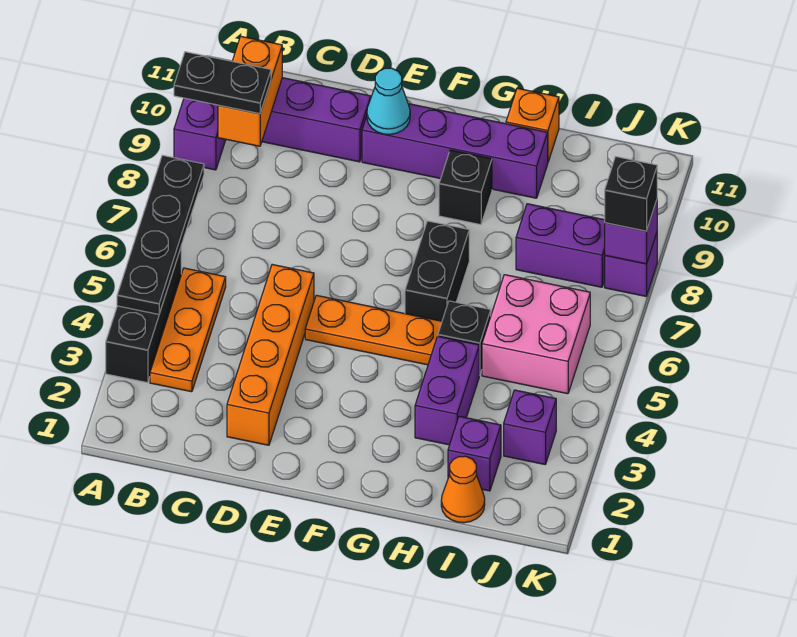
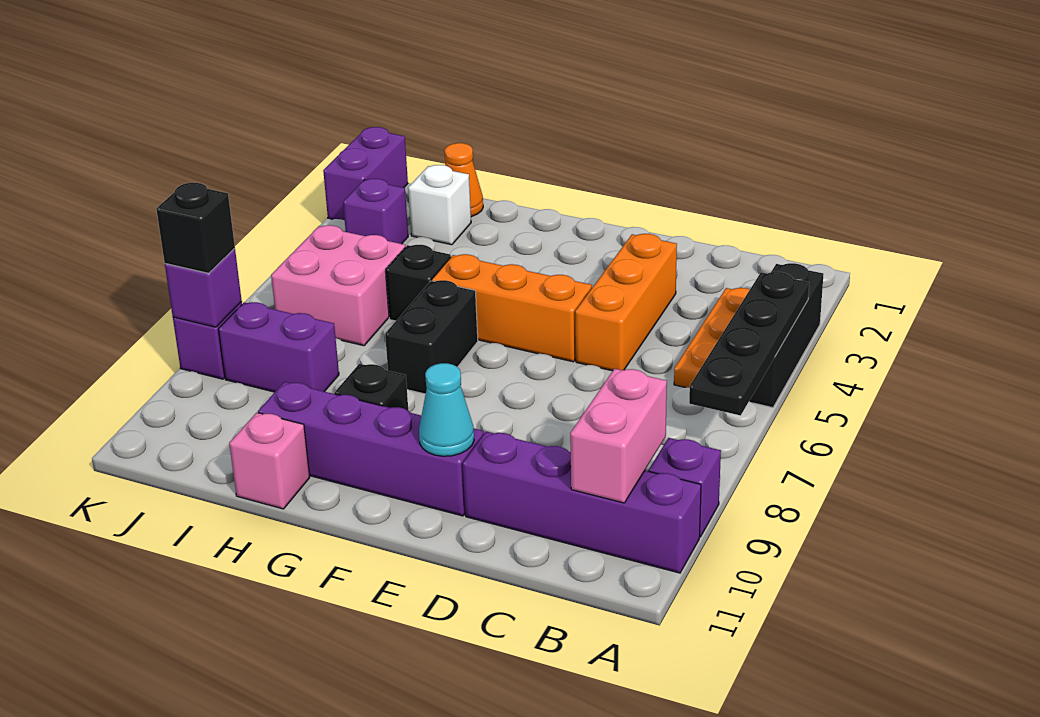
black 1x2 plate [174,52,271,114] -> none
orange 1x2 brick [218,36,282,146] -> pink 1x2 brick [570,369,667,503]
orange 1x4 brick [227,264,314,445] -> orange 1x3 brick [575,234,677,371]
orange 1x3 plate [305,295,442,365] -> orange 1x3 brick [432,254,592,362]
purple 1x2 brick [415,336,479,445] -> purple 1x2 brick moved to [323,127,408,220]
orange 1x1 brick [506,88,559,162] -> pink 1x1 brick [229,413,310,509]
purple 1x1 brick [448,416,501,491] -> white 1x1 brick [408,165,471,245]

